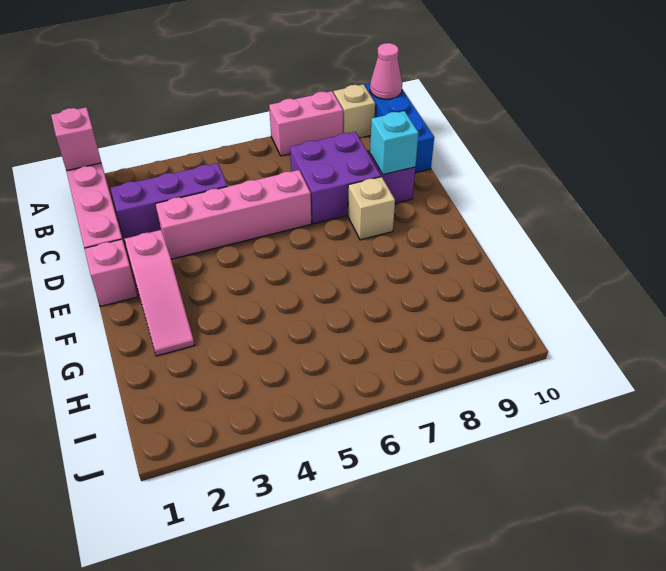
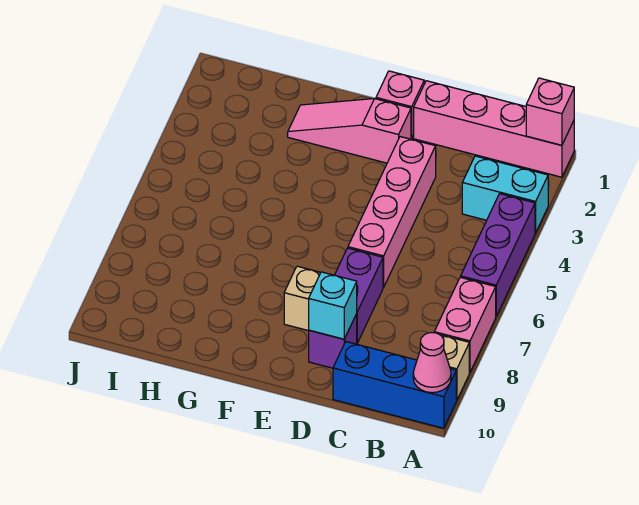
none -> cyan 1x2 brick [462,156,548,233]
purple 1x3 brick [110,163,227,242] -> purple 1x3 brick moved to [461,194,535,316]
purple 2x2 brick [290,132,381,224] -> purple 1x2 brick [335,248,383,343]

